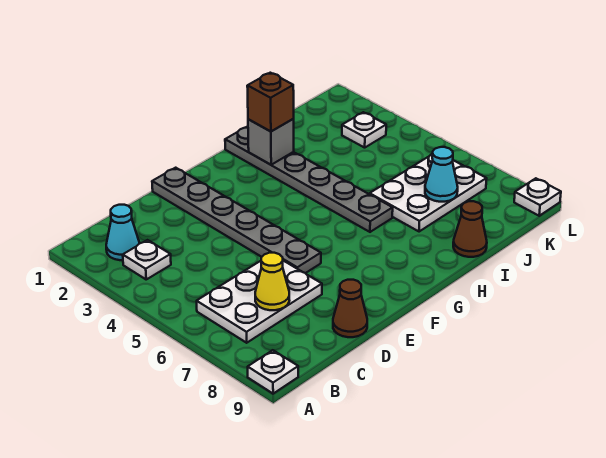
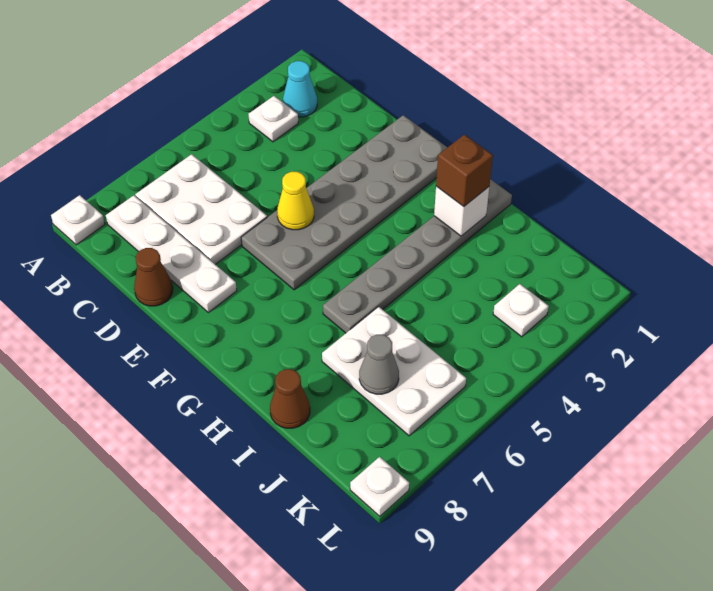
none -> white 1x4 plate [106,195,237,313]
yellow 1x1 cone [255,253,290,310] -> yellow 1x1 cone moved to [277,172,314,230]
grey 1x6 plate [152,168,321,273] -> grey 2x6 plate [241,115,447,290]
grey 1x1 brick [248,119,294,165] -> white 1x1 brick [434,186,489,236]
cyan 1x1 cone [425,147,458,202] -> grey 1x1 cone [359,335,399,394]

